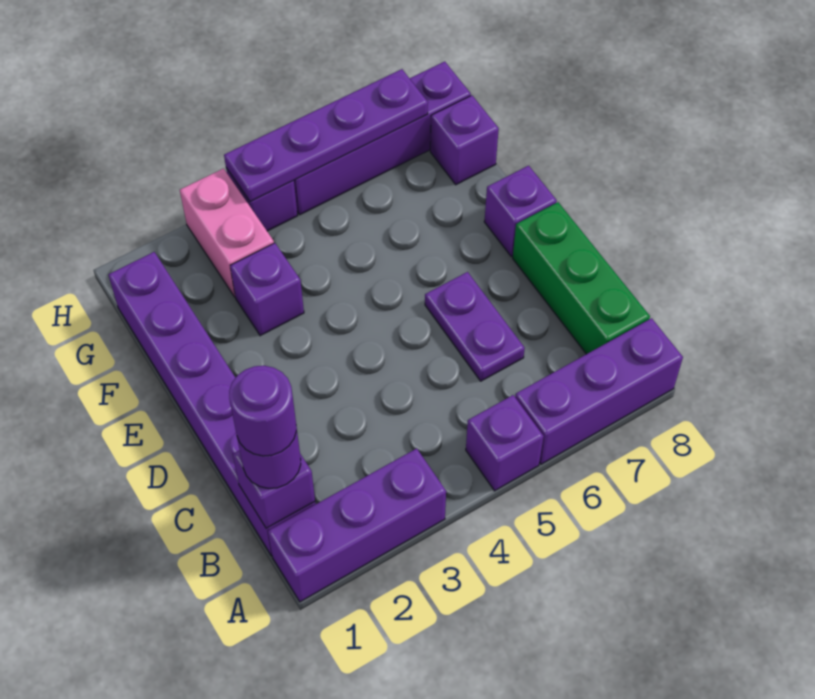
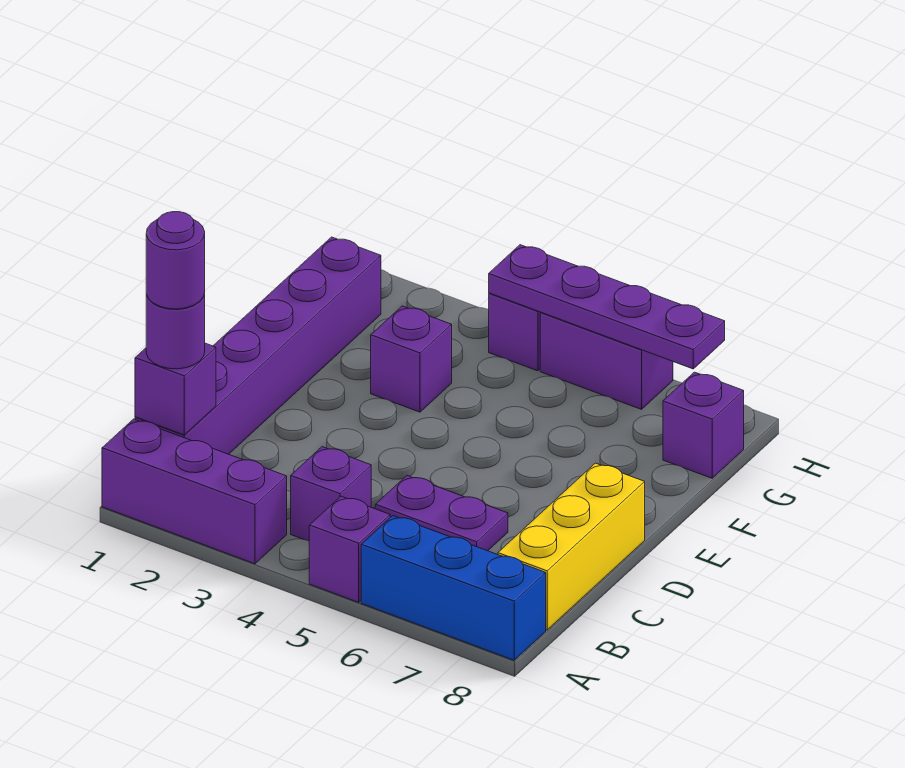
purple 1x3 brick [515,318,683,464] -> blue 1x3 brick [361,516,546,660]
green 1x3 brick [513,202,650,354] -> yellow 1x3 brick [498,463,645,630]
purple 1x2 plate [425,272,525,381] -> purple 1x2 plate turned to [375,476,508,551]
purple 1x1 brick [484,166,557,256] -> purple 1x1 brick moved to [291,447,371,541]
pink 1x2 brick [180,169,274,297] -> none
purple 1x4 brick [294,62,471,215] -> purple 1x2 brick [540,313,673,409]

